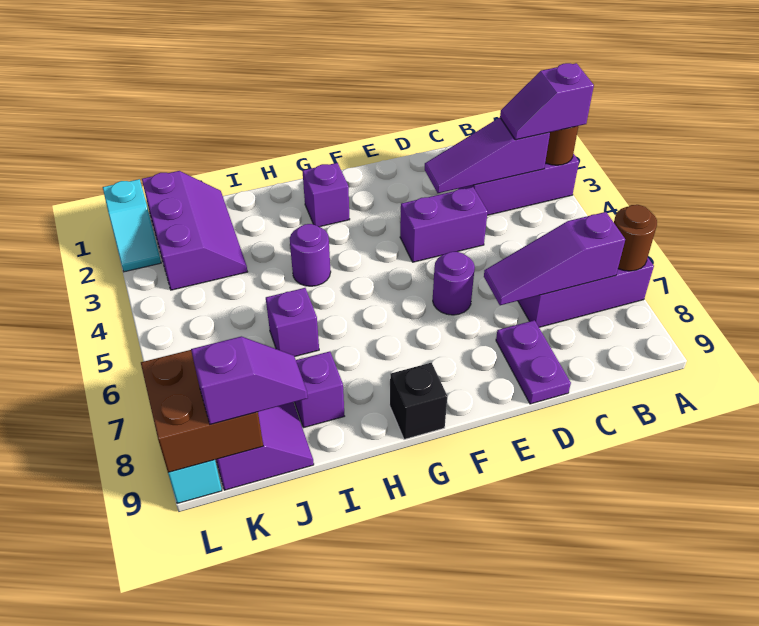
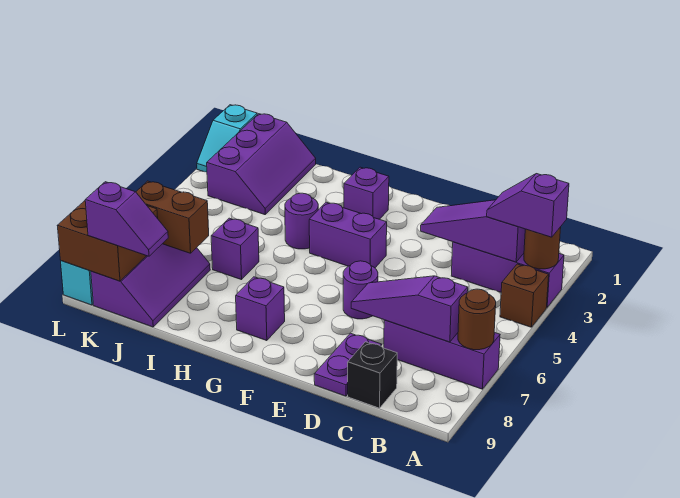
none -> brown 1x1 brick [500,264,549,327]
purple 1x2 brick [400,187,488,262] -> purple 1x2 brick moved to [309,202,387,268]
black 1x1 brick [390,363,447,439] -> black 1x1 brick moved to [348,342,397,408]
purple 1x1 brick [295,352,344,428] -> purple 1x1 brick moved to [236,277,285,341]
none -> brown 1x2 brick [136,181,209,253]

